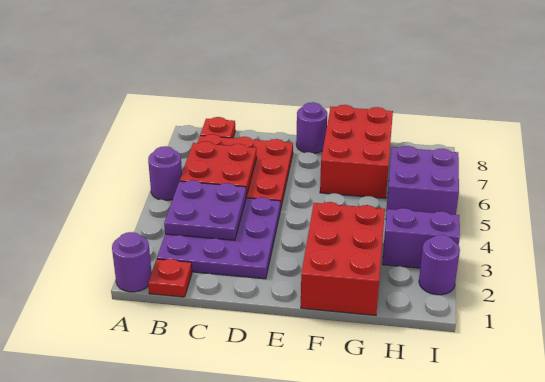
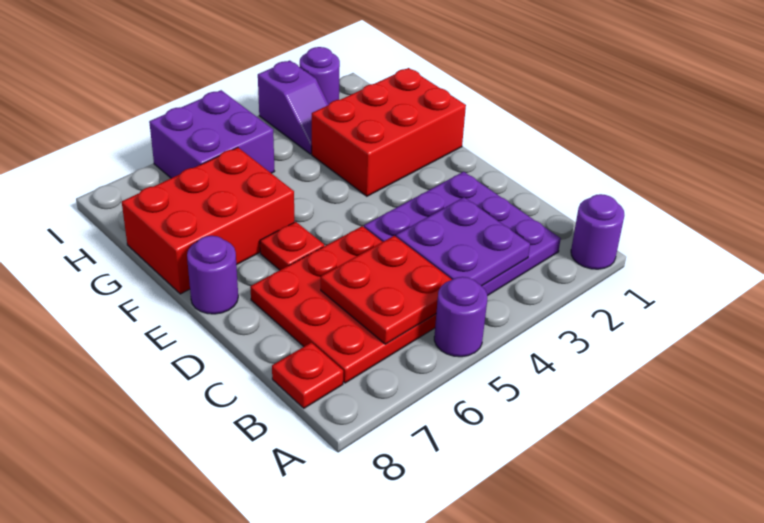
red 1x1 plate [148,259,192,297] -> red 1x1 plate moved to [260,222,324,270]
purple 1x2 brick [382,208,460,268] -> purple 1x2 slope [258,60,329,154]

